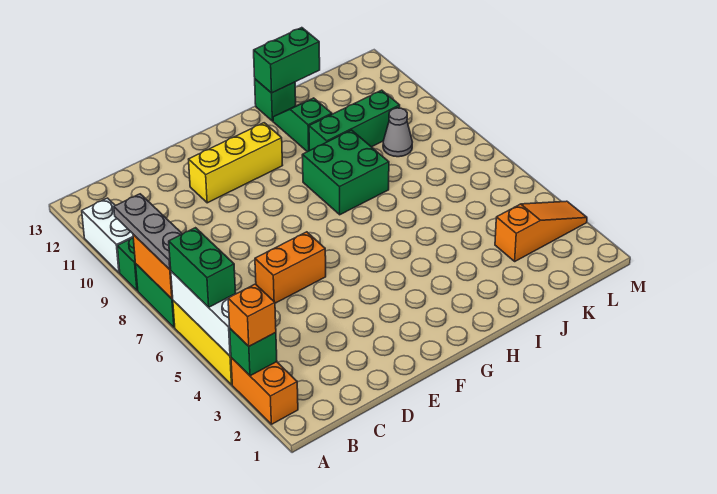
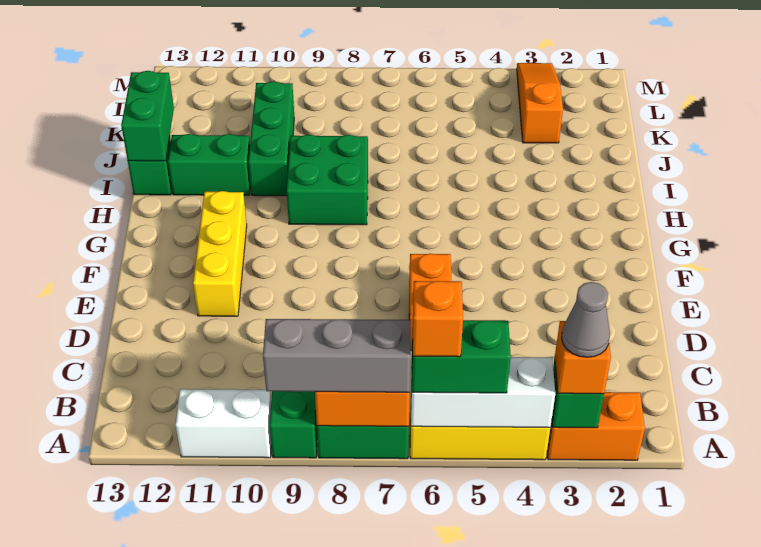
none -> orange 1x1 brick [413,281,463,357]
grey 1x3 plate [114,194,182,269] -> grey 1x3 brick [263,319,411,392]
green 1x2 slope [273,98,332,152] -> green 1x2 brick [168,134,251,195]
grey 1x1 cone [383,108,412,157] -> grey 1x1 cone moved to [562,282,610,357]

